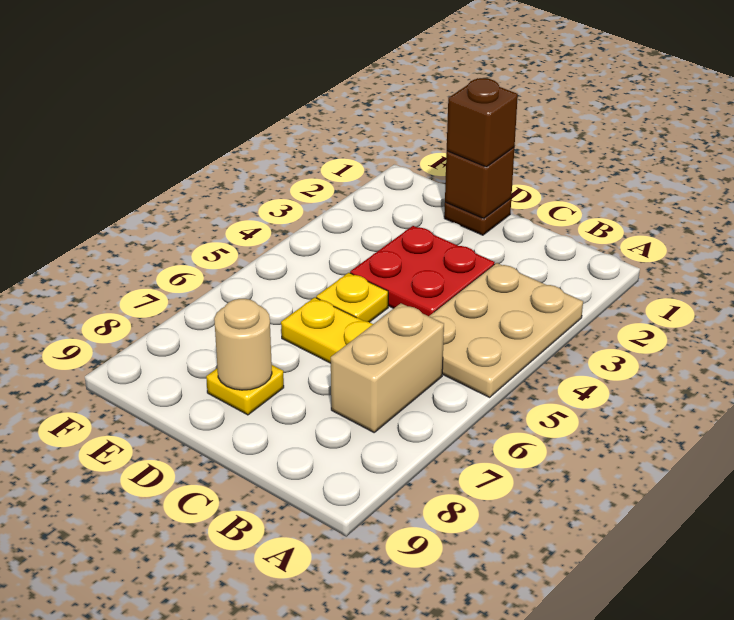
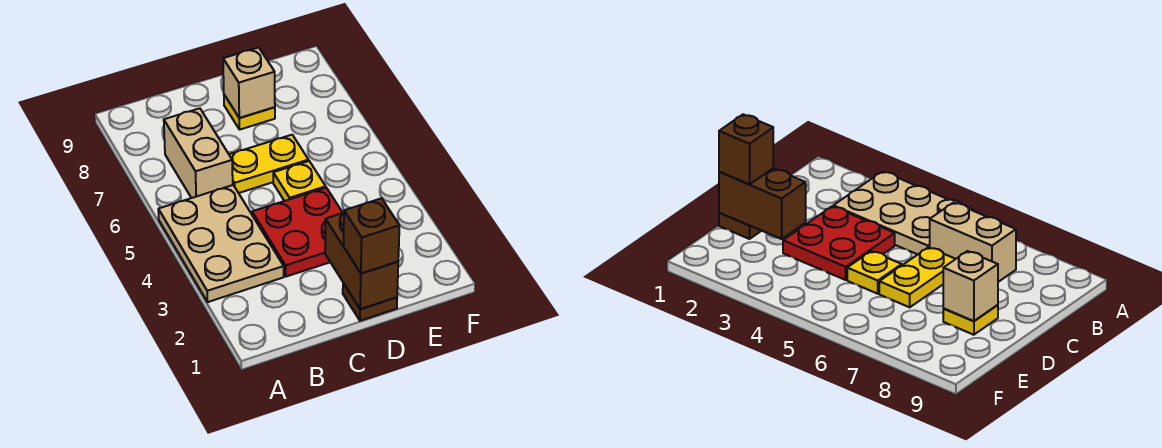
brown 1x1 brick [445,147,515,218] -> brown 1x2 brick [325,213,398,309]
tan 1x1 round brick [214,299,272,390] -> tan 1x1 brick [223,47,275,118]

